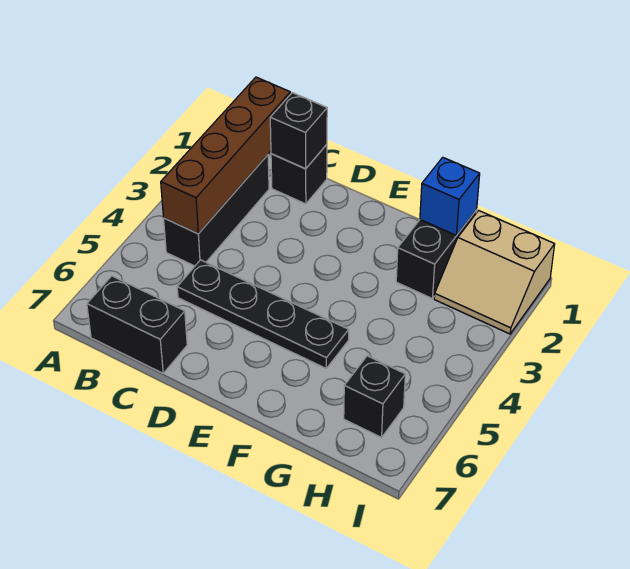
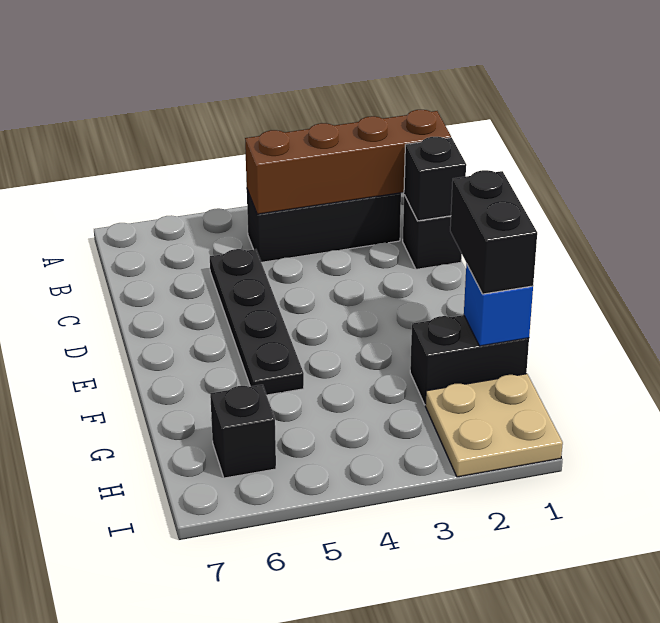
black 1x2 brick [87,276,187,373] -> black 1x2 brick moved to [450,170,537,294]
tan 2x2 slope [434,211,555,334] -> tan 2x2 plate [425,374,563,477]

